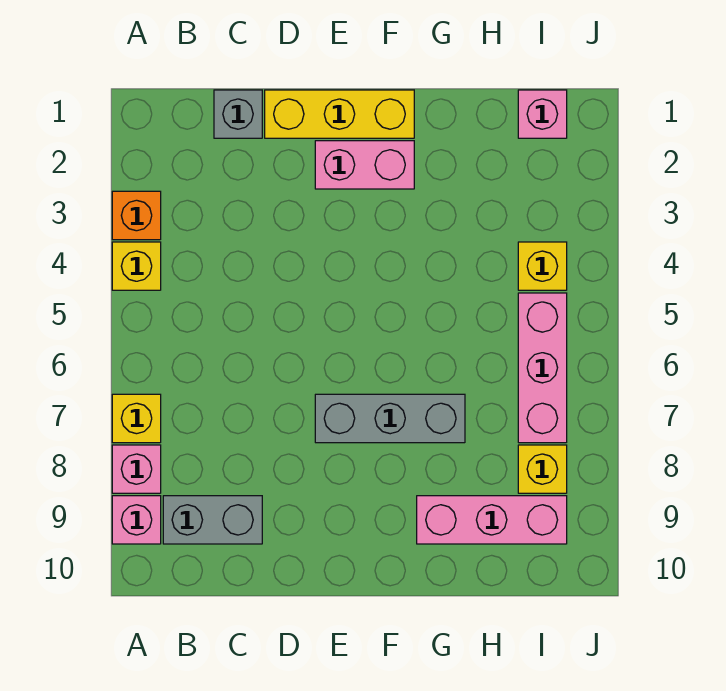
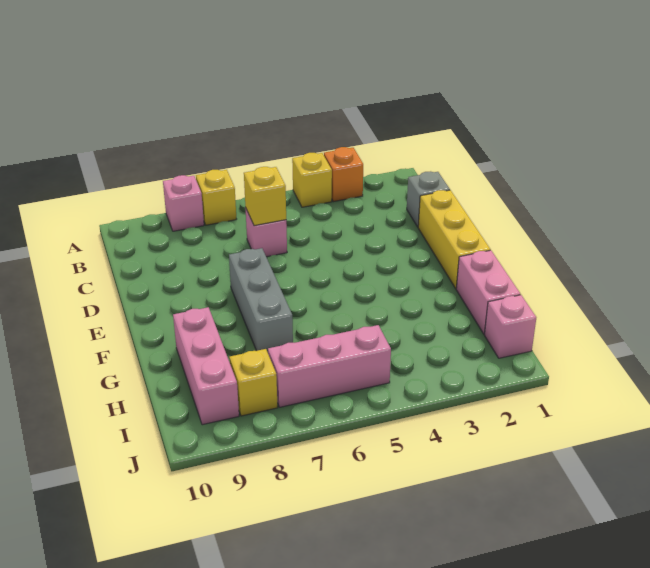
pink 1x1 brick [112,496,161,544] -> pink 1x1 brick moved to [245,207,287,257]
grey 1x2 brick [163,496,262,544] -> none
pink 1x2 brick [315,141,414,189] -> pink 1x2 brick moved to [456,250,520,334]
yellow 1x1 brick [518,242,567,290] -> yellow 1x1 brick moved to [244,167,286,226]

